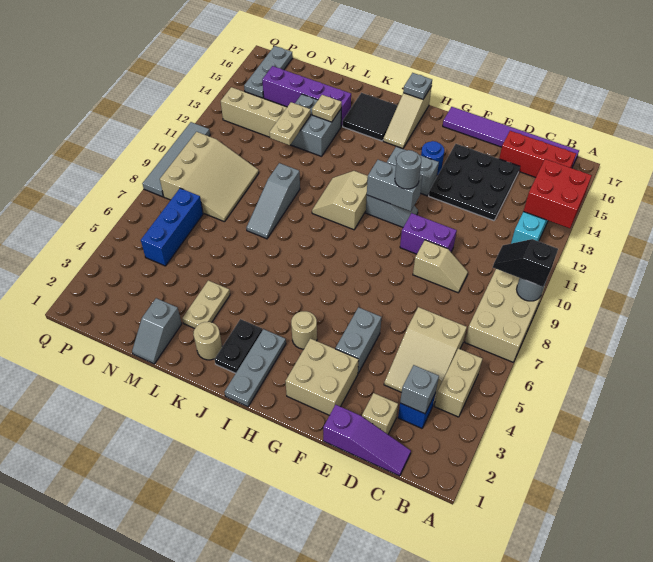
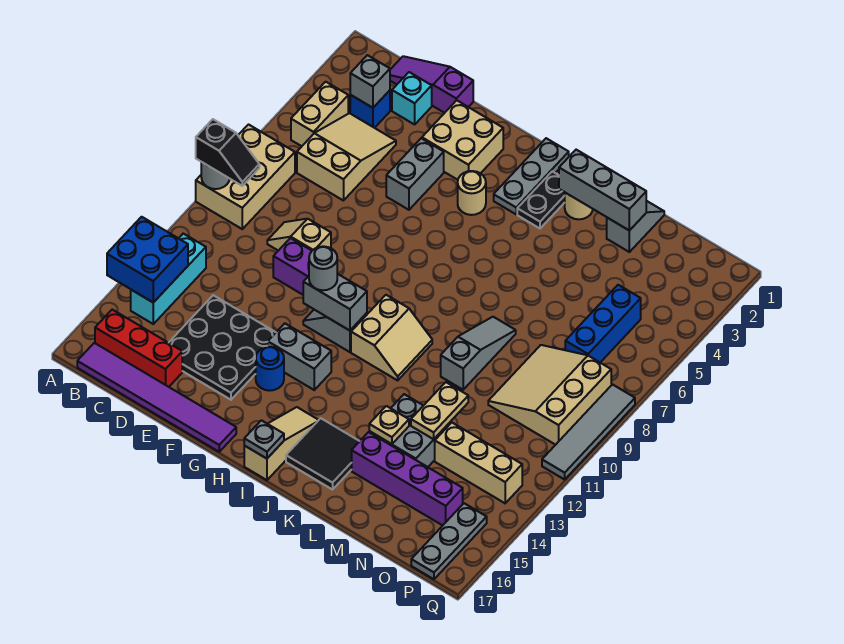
red 2x2 brick [523,159,592,228] -> blue 2x2 brick [107,217,188,303]
tan 1x1 brick [362,393,398,434] -> cyan 1x1 brick [392,72,432,124]
none -> grey 1x3 brick [559,150,646,231]
tan 1x2 plate [182,280,230,328] -> none

